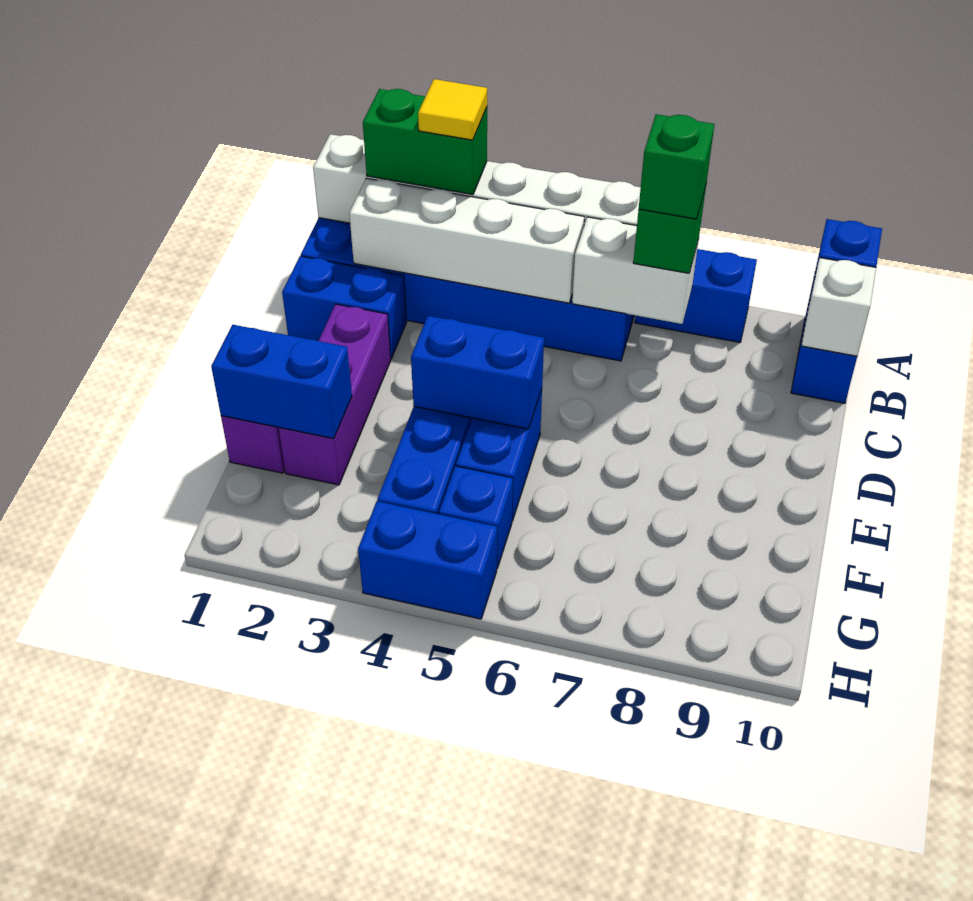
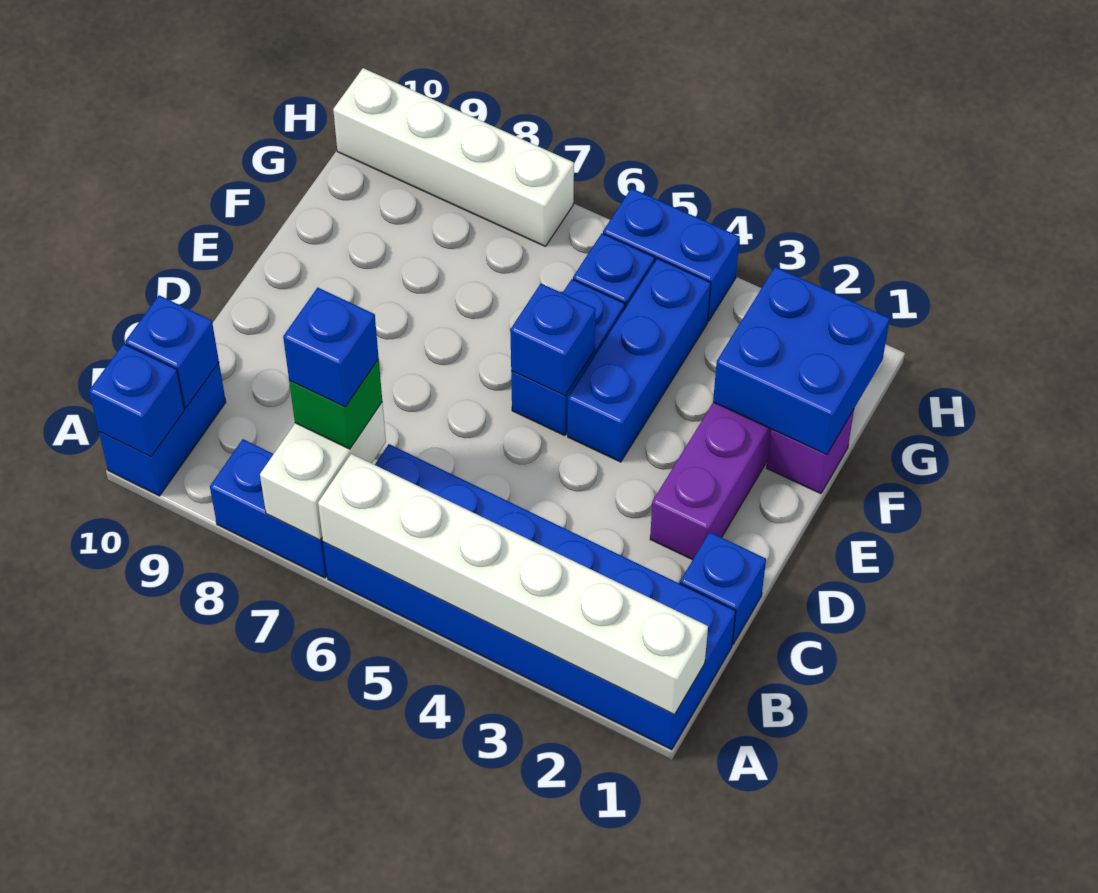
green 1x2 brick [363,89,487,194] -> none
yellow 1x1 tile [418,79,487,140] -> none
white 1x4 brick [349,178,584,303] -> white 1x4 brick moved to [333,68,574,247]
white 1x2 brick [572,217,699,324] -> white 1x2 brick turned to [260,402,386,540]
green 1x1 brick [639,114,714,219] -> blue 1x1 brick [283,288,379,407]
white 1x1 brick [801,258,876,356] -> blue 1x1 brick [125,295,219,408]
blue 1x2 brick [282,256,407,359] -> blue 1x1 brick [680,532,766,644]
blue 1x2 brick [411,316,544,429] -> blue 1x1 brick [510,284,596,396]
blue 1x2 brick [211,325,352,439] -> blue 2x2 brick [713,267,890,455]

